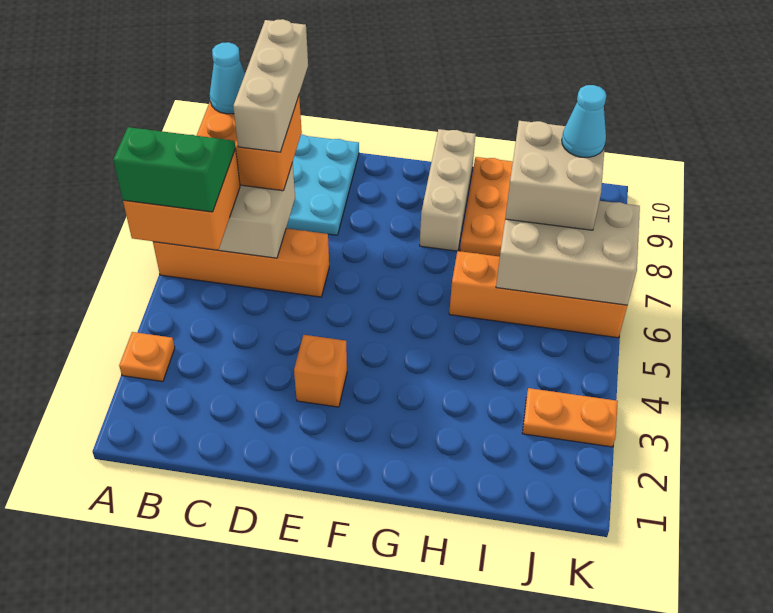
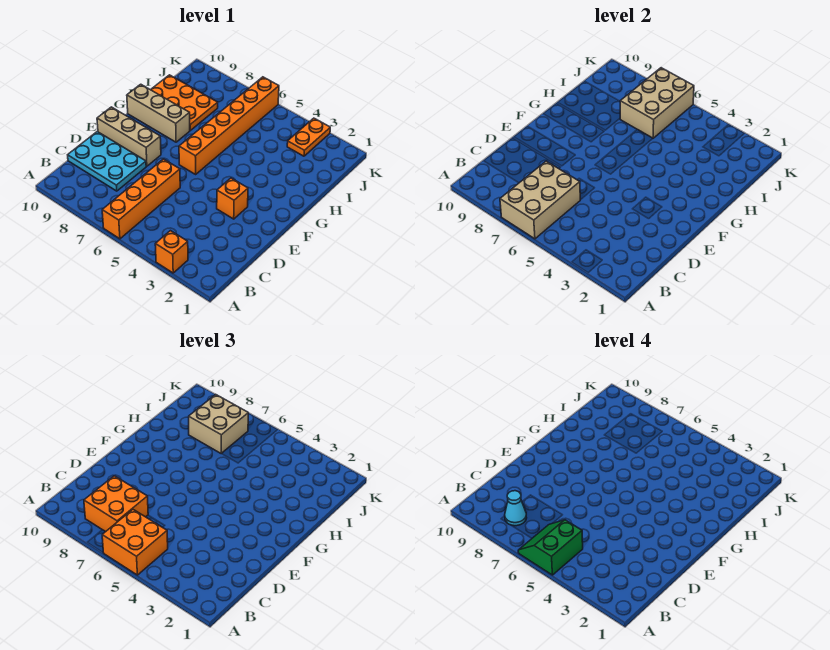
orange 1x1 plate [119,332,175,382] -> orange 1x1 brick [155,231,188,273]
tan 1x3 brick [233,19,308,152] -> tan 1x3 brick moved to [97,107,161,166]
orange 1x4 brick [449,251,627,338] -> orange 1x6 brick [179,77,279,174]
cyan 1x1 cone [562,85,606,157] -> none

